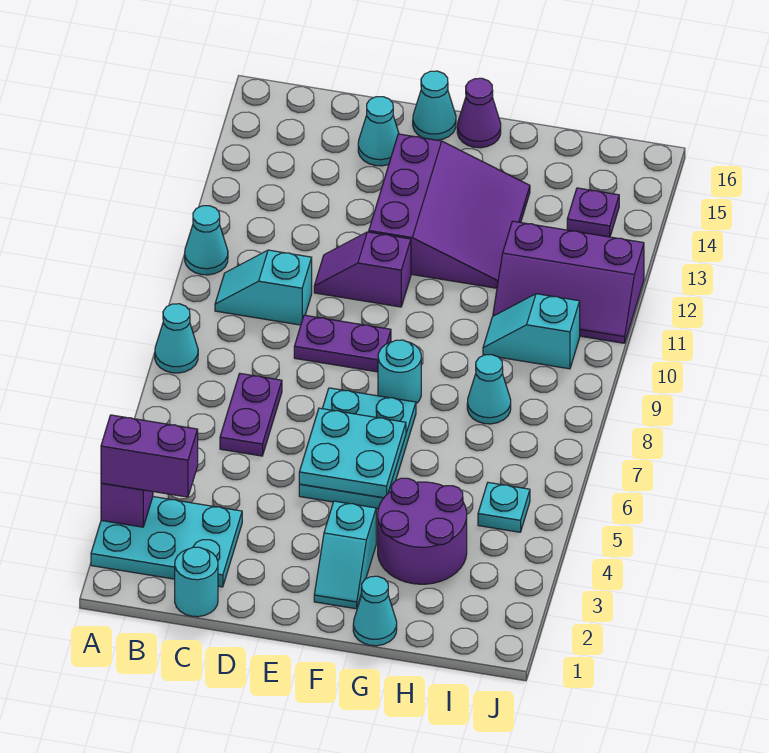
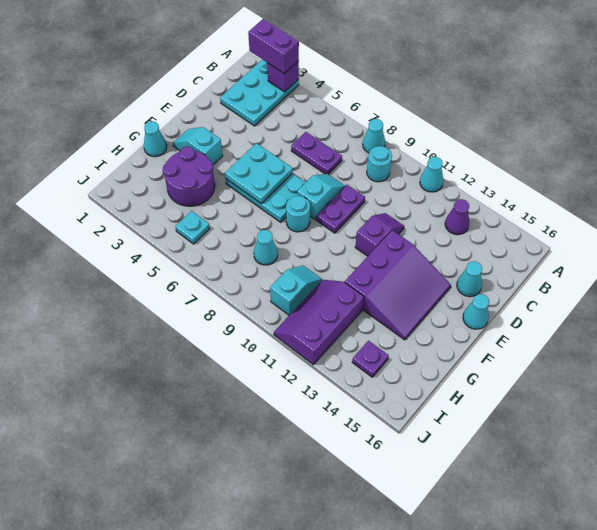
purple 1x2 brick [101,415,198,497] -> purple 1x2 brick turned to [248,19,299,74]
cyan 1x2 slope [215,250,312,325] -> cyan 1x2 slope moved to [297,174,345,220]
cyan 1x1 round brick [175,547,218,617] -> cyan 1x1 round brick moved to [367,146,392,182]
purple 3x3 slope [369,134,530,288] -> purple 3x3 slope turned to [345,230,451,340]
purple 1x1 cone [457,78,501,148] -> purple 1x1 cone moved to [445,199,469,235]

